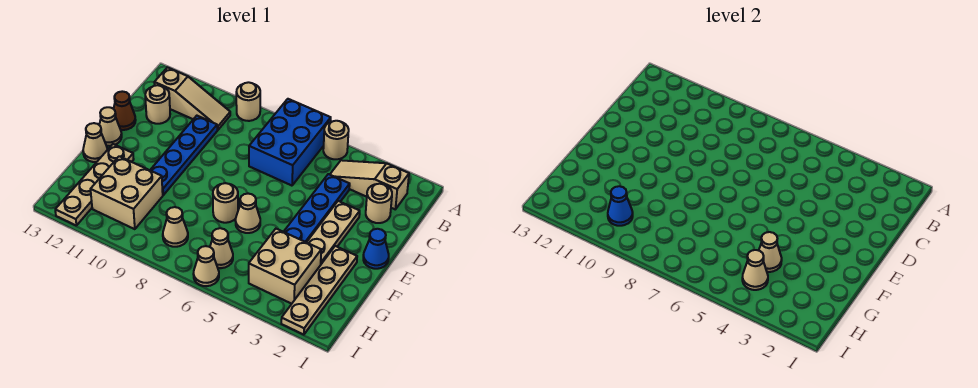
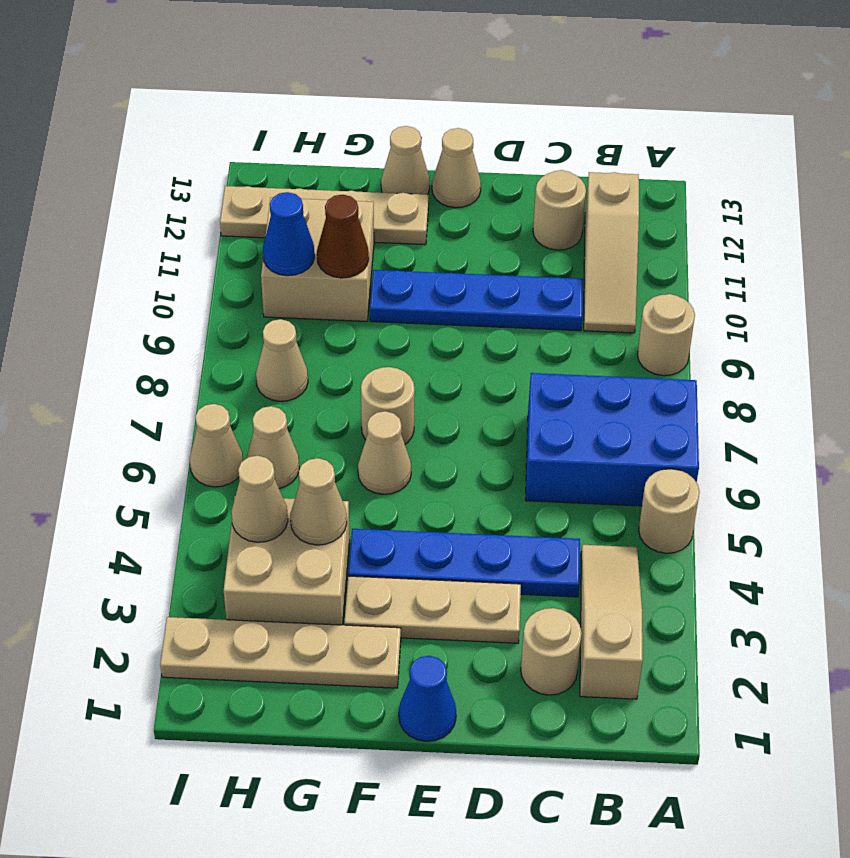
brown 1x1 cone [114,91,136,130] -> brown 1x1 cone moved to [317,195,369,278]

